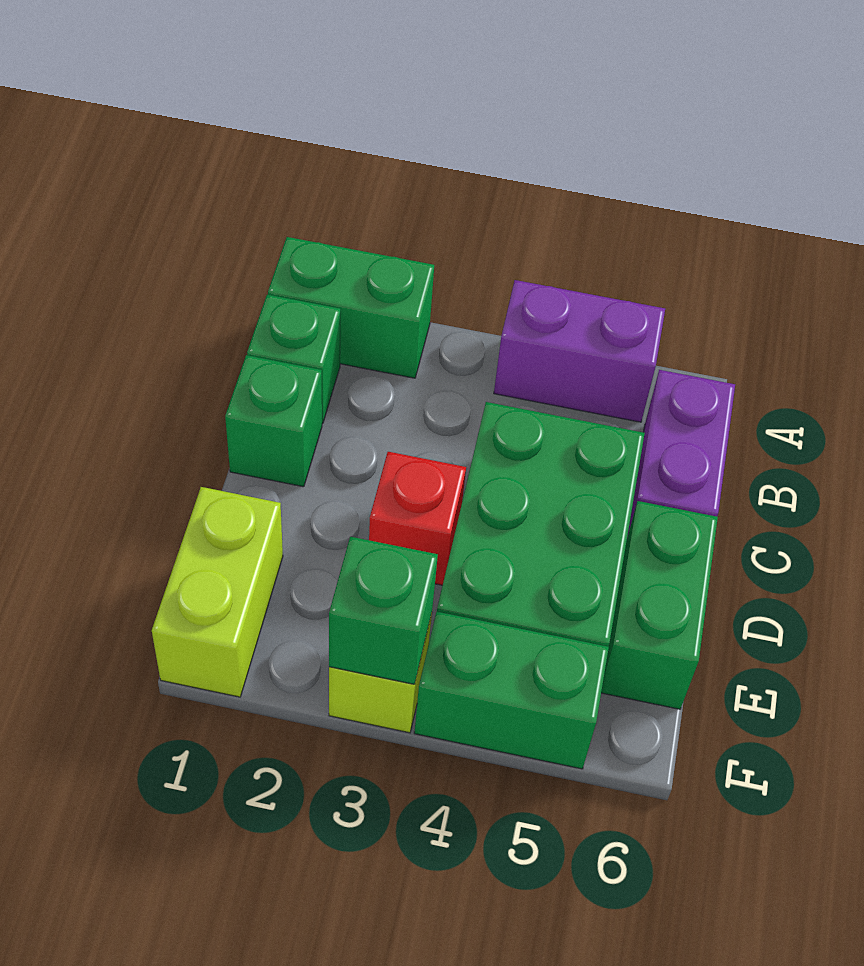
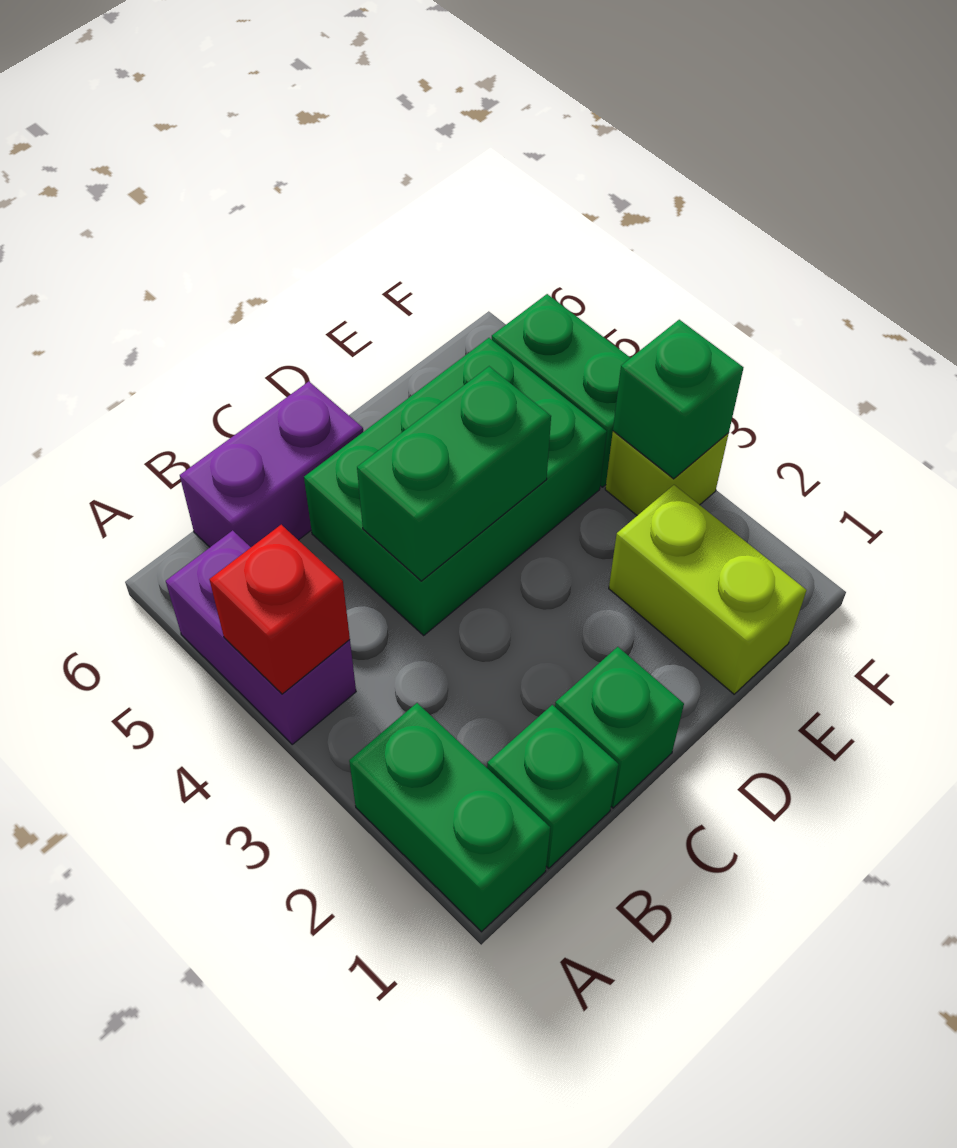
red 1x1 brick [369,452,466,585] -> red 1x1 brick moved to [209,525,350,694]
green 1x2 brick [601,501,718,709] -> green 1x2 brick moved to [357,366,551,581]
lime 1x2 brick [152,487,283,697] -> lime 1x2 brick turned to [609,485,806,694]

